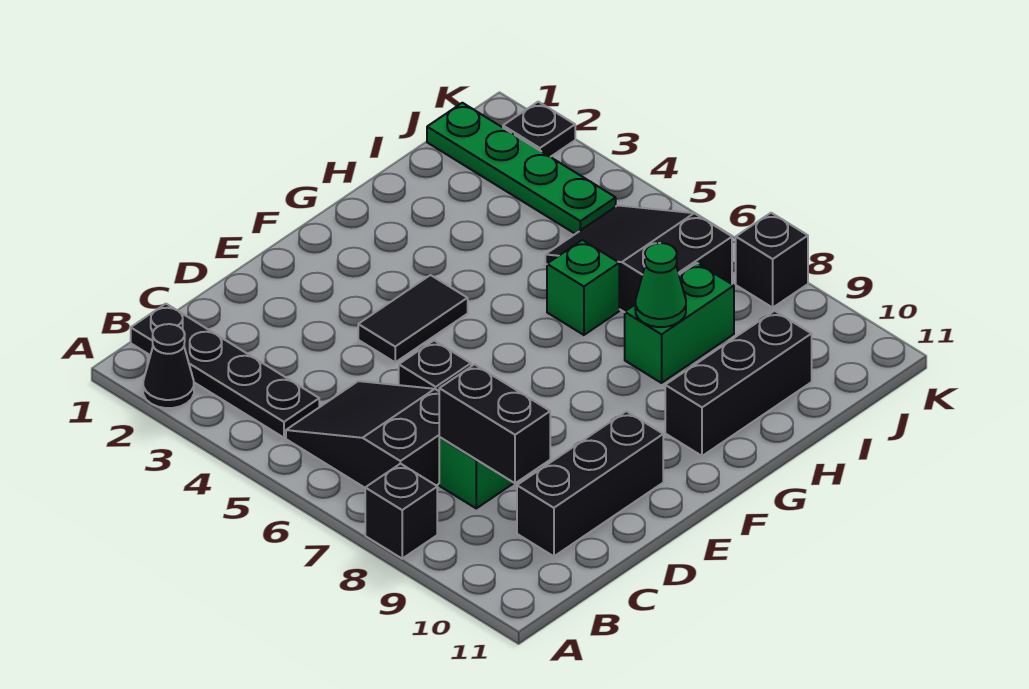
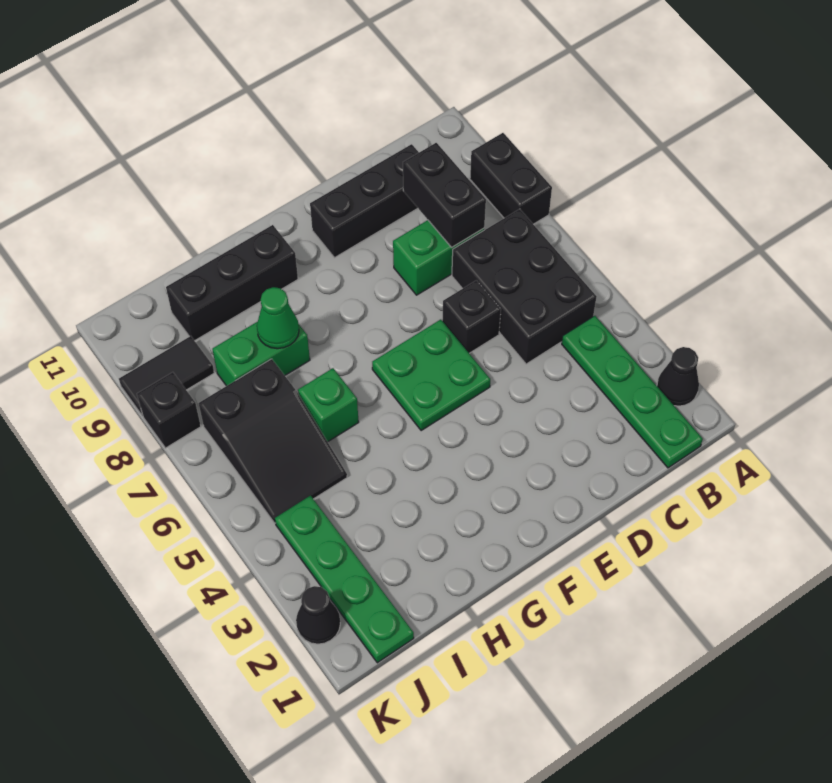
black 1x1 brick [365,464,437,559] -> black 1x2 brick [470,133,552,224]
black 1x4 plate [131,304,319,438] -> green 1x4 plate [562,316,703,468]
black 2x3 slope [286,381,440,488] -> black 2x3 brick [452,209,597,364]
black 1x2 tile [358,275,468,362] -> black 1x2 tile moved to [119,336,214,416]
none -> green 2x2 plate [372,320,490,430]
black 1x1 plate [503,102,575,157] -> black 1x1 cone [296,586,340,644]

